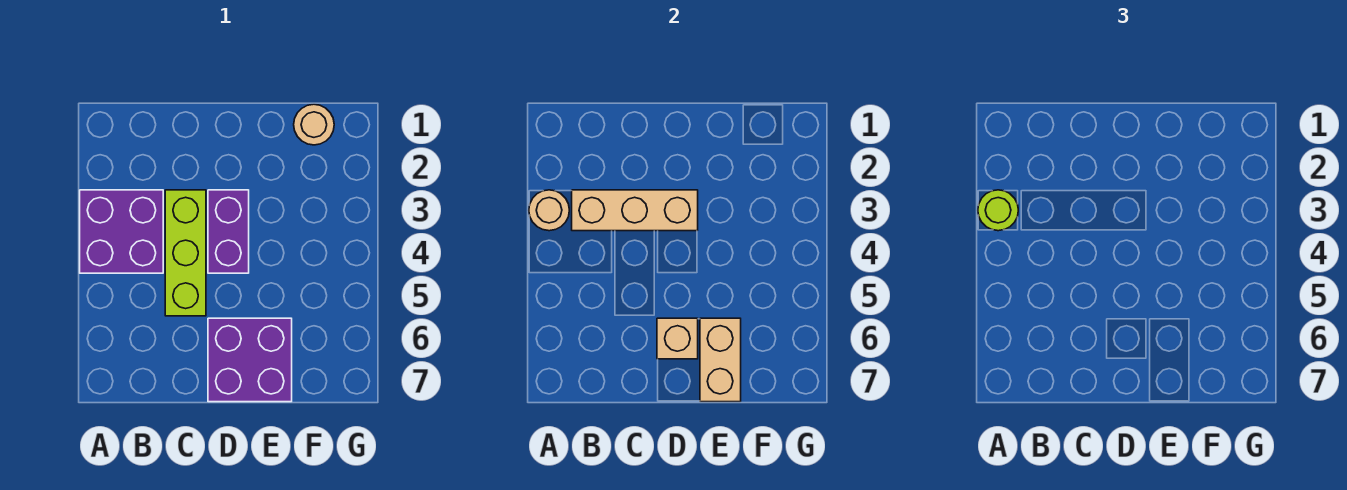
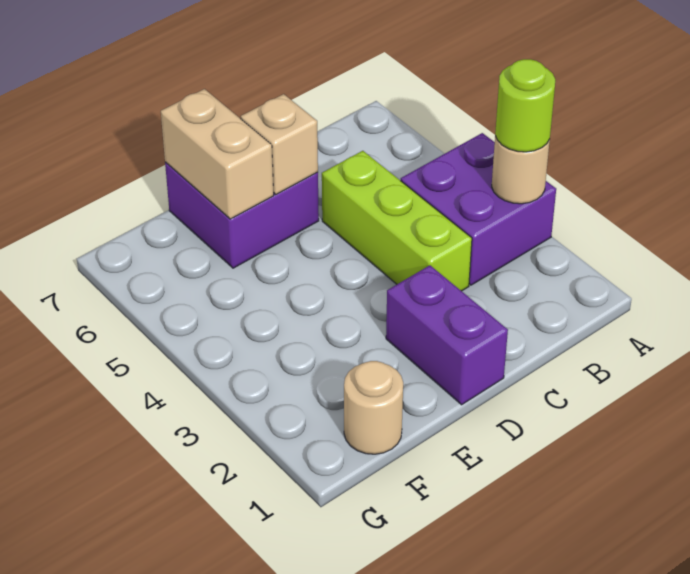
tan 1x3 brick [572,190,698,231] -> none
purple 1x2 brick [208,190,249,273] -> purple 1x2 brick moved to [386,265,508,405]

